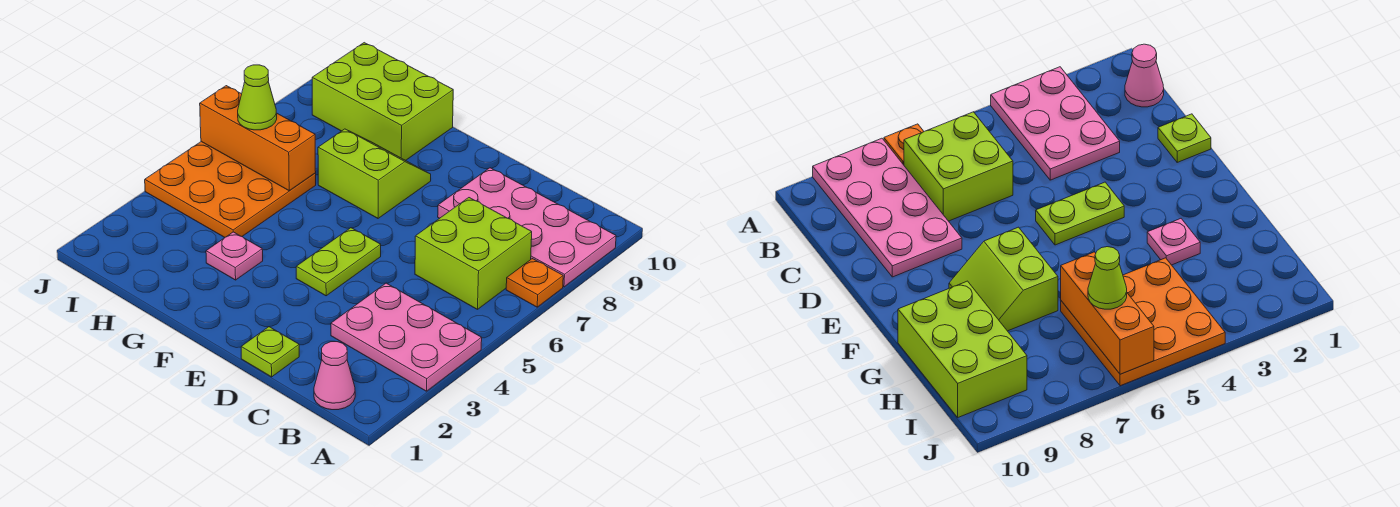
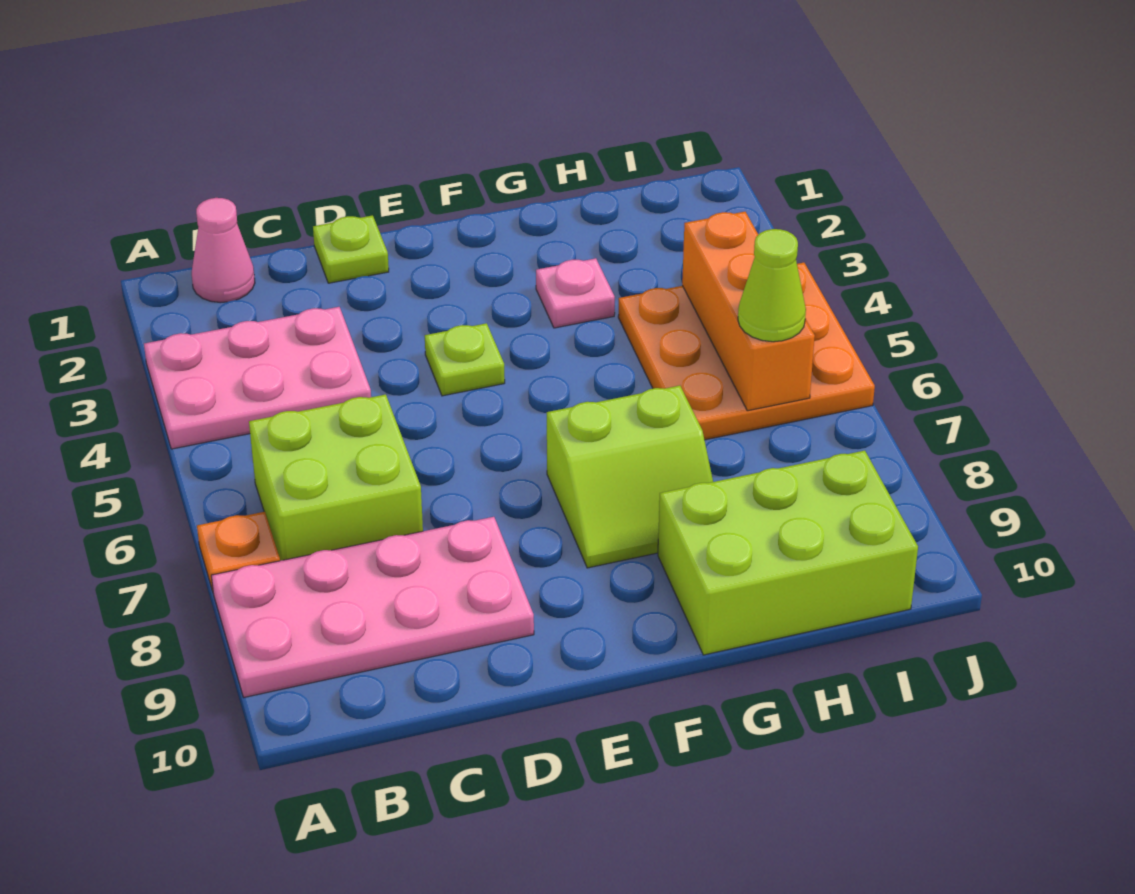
lime 1x2 plate [296,228,381,296] -> lime 1x1 plate [425,323,505,396]
orange 1x3 brick [200,86,316,190] -> orange 1x3 brick turned to [682,212,815,411]

